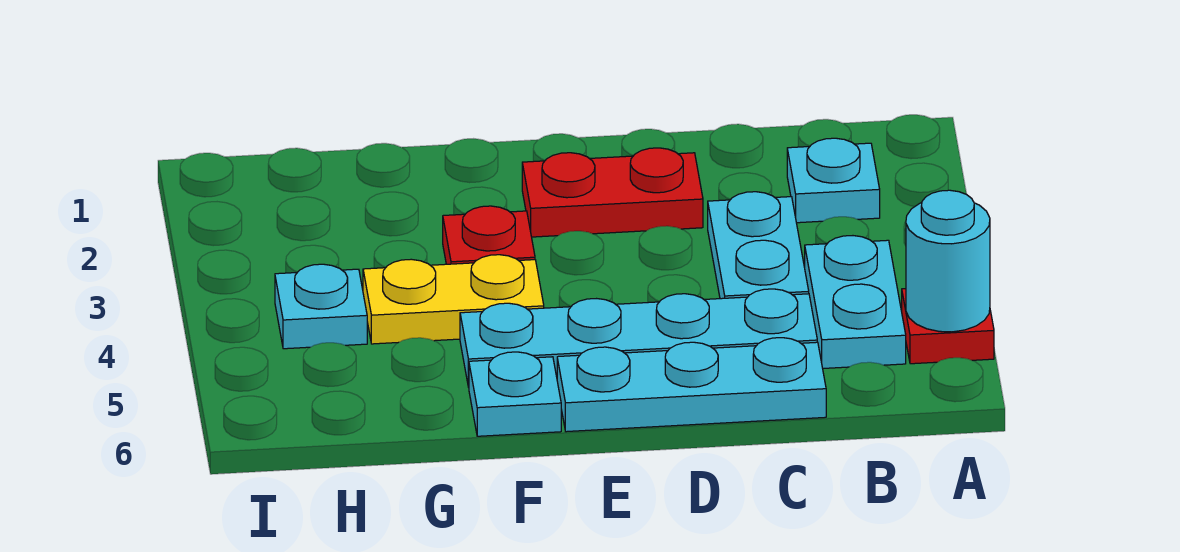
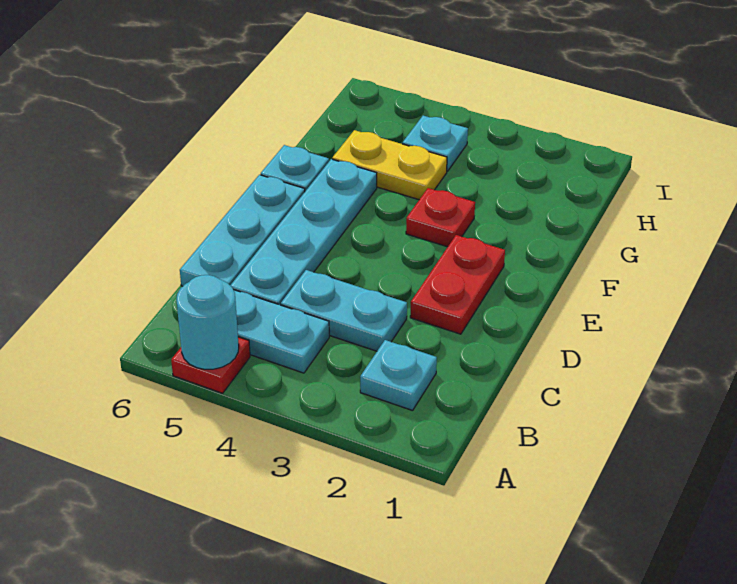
yellow 1x2 plate [363,255,544,344] -> yellow 1x2 plate turned to [332,130,447,200]

